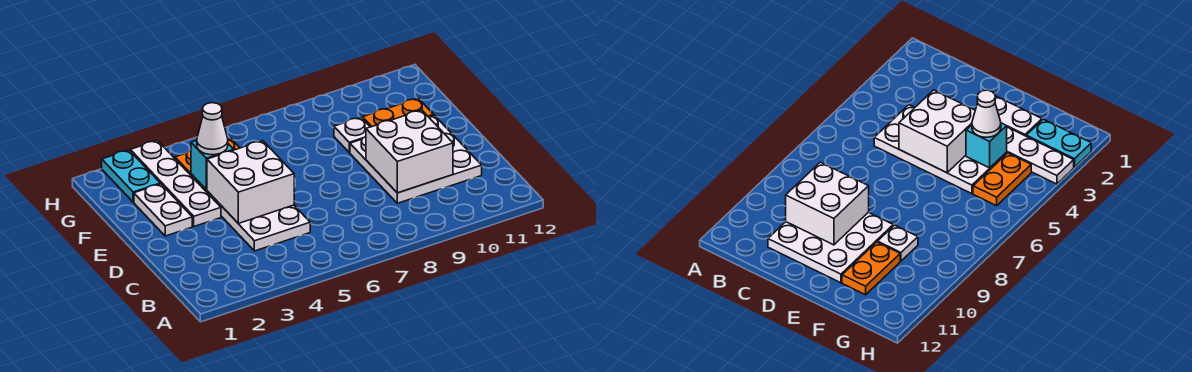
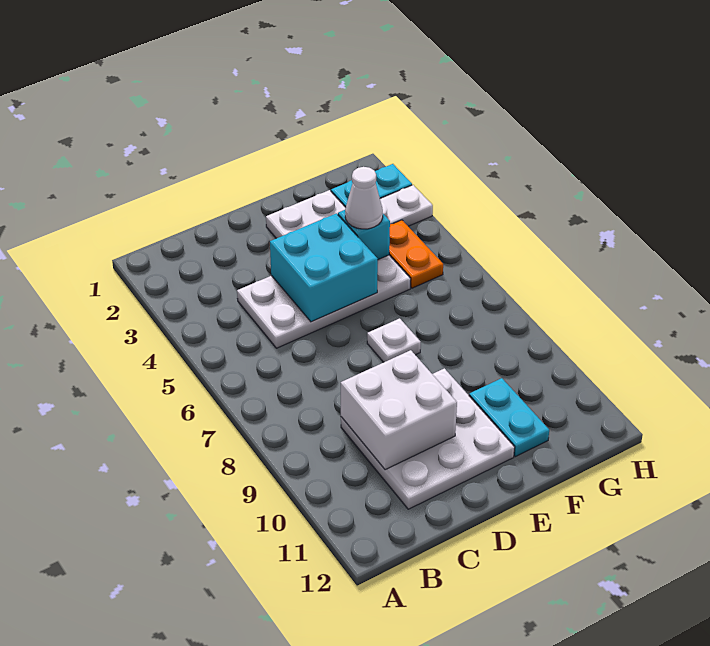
white 2x2 brick [207,141,294,223] -> cyan 2x2 brick [270,213,378,322]
white 1x1 plate [334,117,370,152] -> white 1x1 plate moved to [367,318,421,362]
orange 1x2 plate [362,98,434,127] -> cyan 1x2 plate [469,378,549,457]

